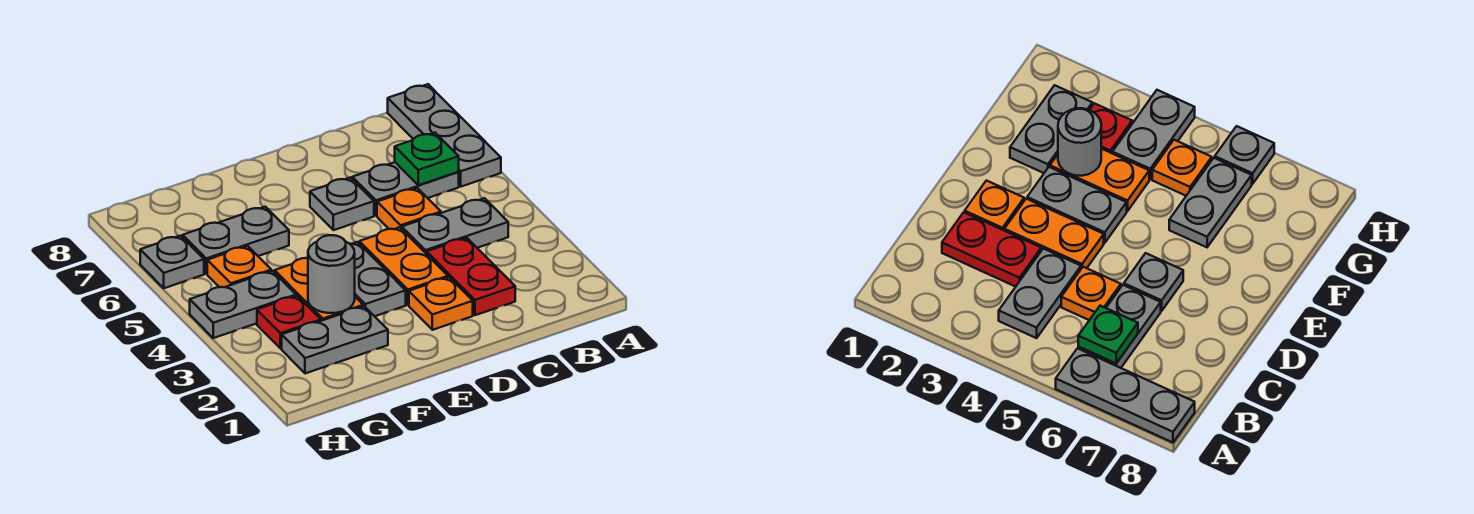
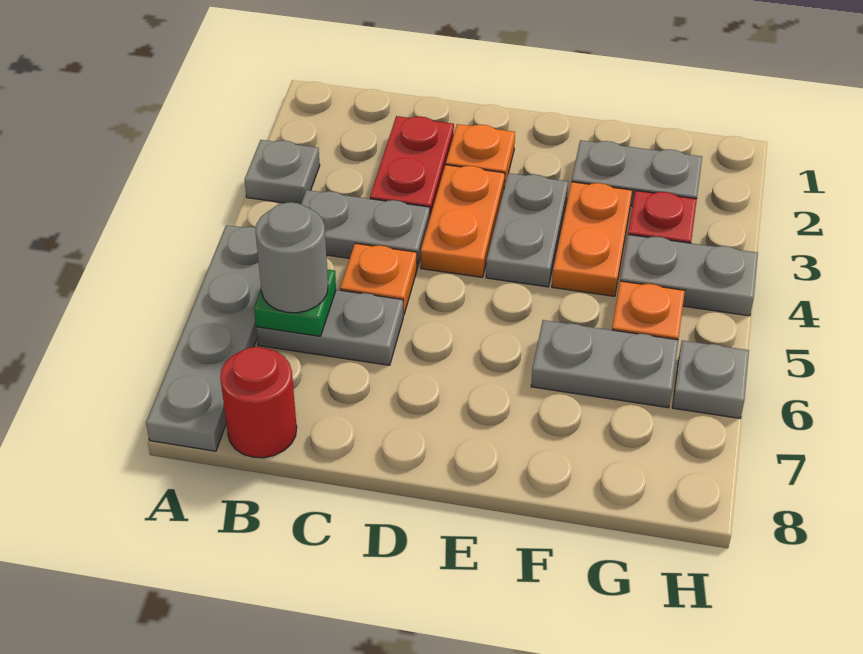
grey 1x3 plate [388,84,501,187] -> grey 1x4 plate [146,225,261,451]
none -> red 1x1 round brick [220,347,297,458]
grey 1x1 plate [310,178,374,230] -> grey 1x1 plate moved to [245,140,320,204]
grey 1x1 round brick [308,235,355,313] -> grey 1x1 round brick moved to [255,202,328,313]

